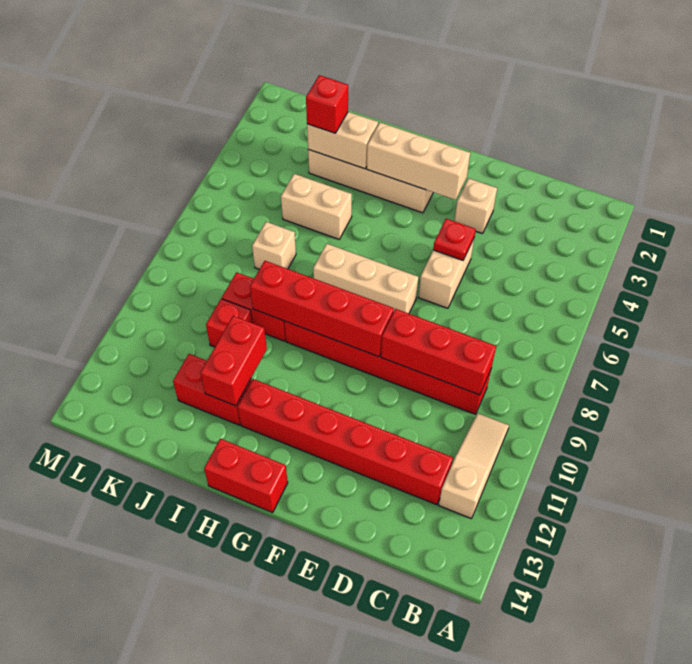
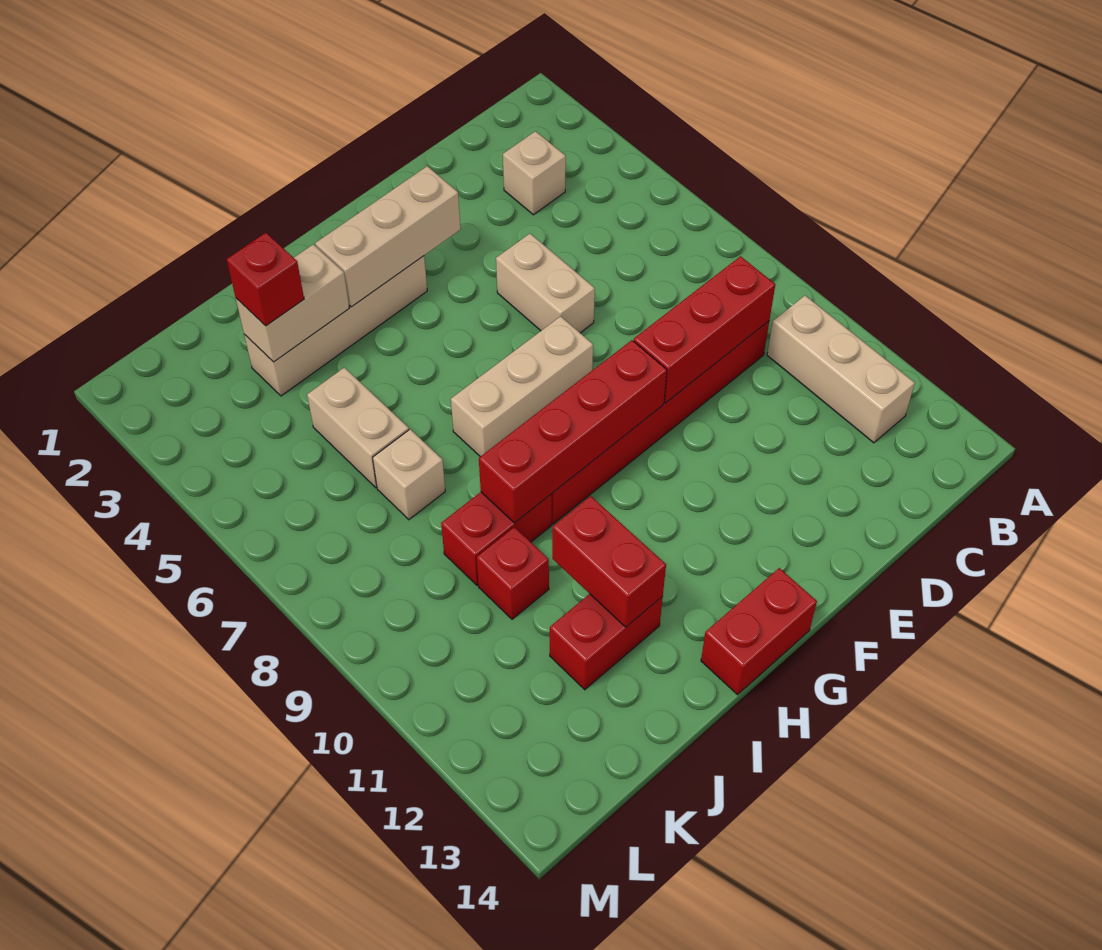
tan 1x3 slope [439,413,509,519] -> tan 1x3 brick [767,296,915,443]
red 1x6 brick [238,379,453,505] -> none
tan 1x1 brick [455,178,497,234] -> tan 1x1 brick moved to [503,131,566,215]
red 1x1 plate [433,219,476,260] -> none
tan 1x2 brick [281,174,352,239] -> tan 1x2 brick turned to [307,367,409,488]

